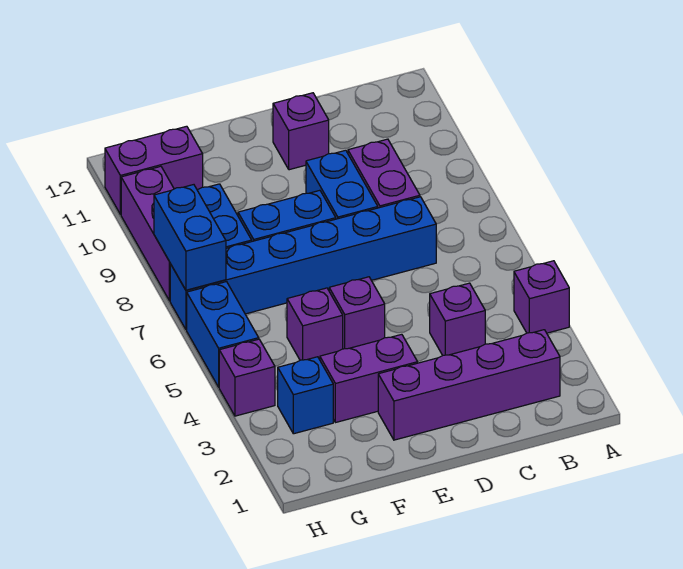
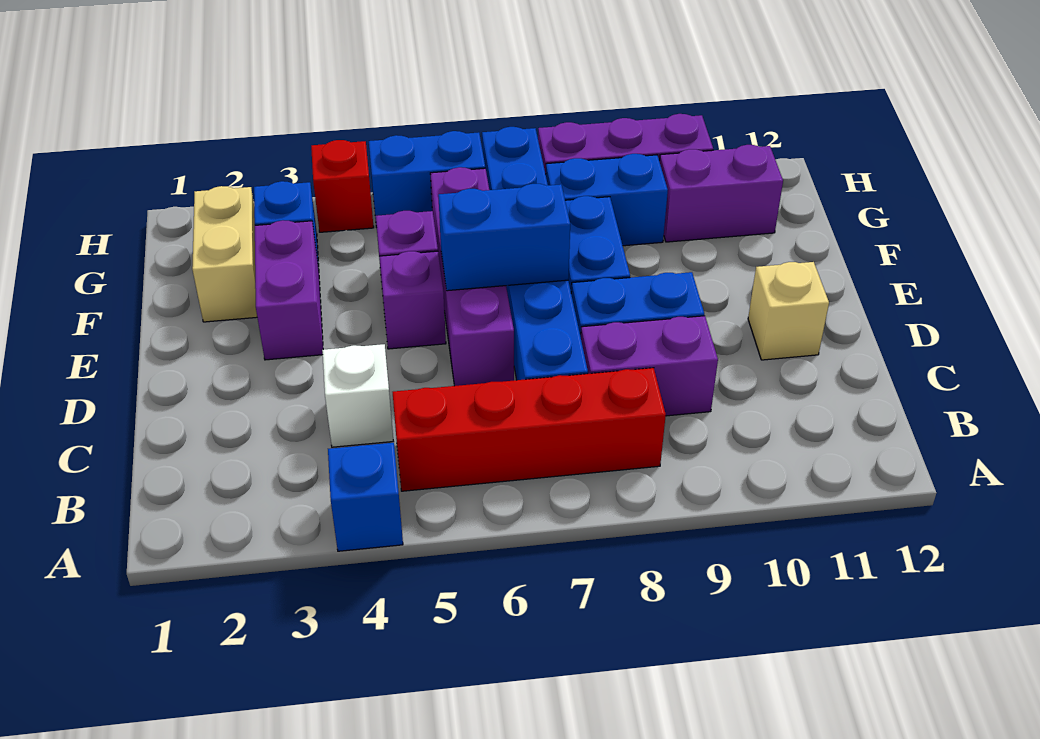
purple 1x1 brick [514,261,569,333] -> blue 1x1 brick [328,443,403,551]
purple 1x4 brick [378,330,560,440] -> purple 1x4 brick moved to [430,167,514,386]
none -> red 1x4 brick [393,368,666,491]
purple 1x1 brick [430,283,485,355] -> white 1x1 brick [322,344,393,447]
purple 1x1 brick [273,93,329,170] -> tan 1x1 brick [748,262,829,360]
none -> tan 1x2 brick [192,186,257,322]
purple 1x2 brick [105,126,203,215] -> purple 1x2 brick turned to [660,145,783,242]
purple 1x1 brick [219,339,275,416] -> red 1x1 brick [311,140,374,232]
blue 1x2 brick [154,185,226,290] -> blue 1x2 brick moved to [438,184,570,291]

